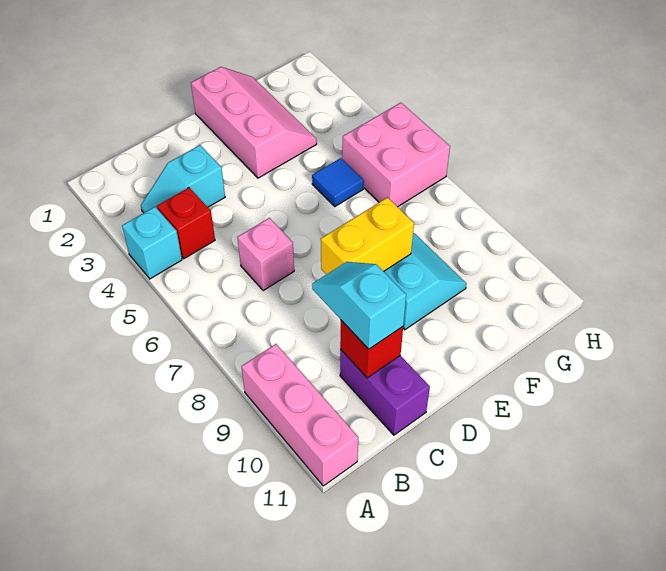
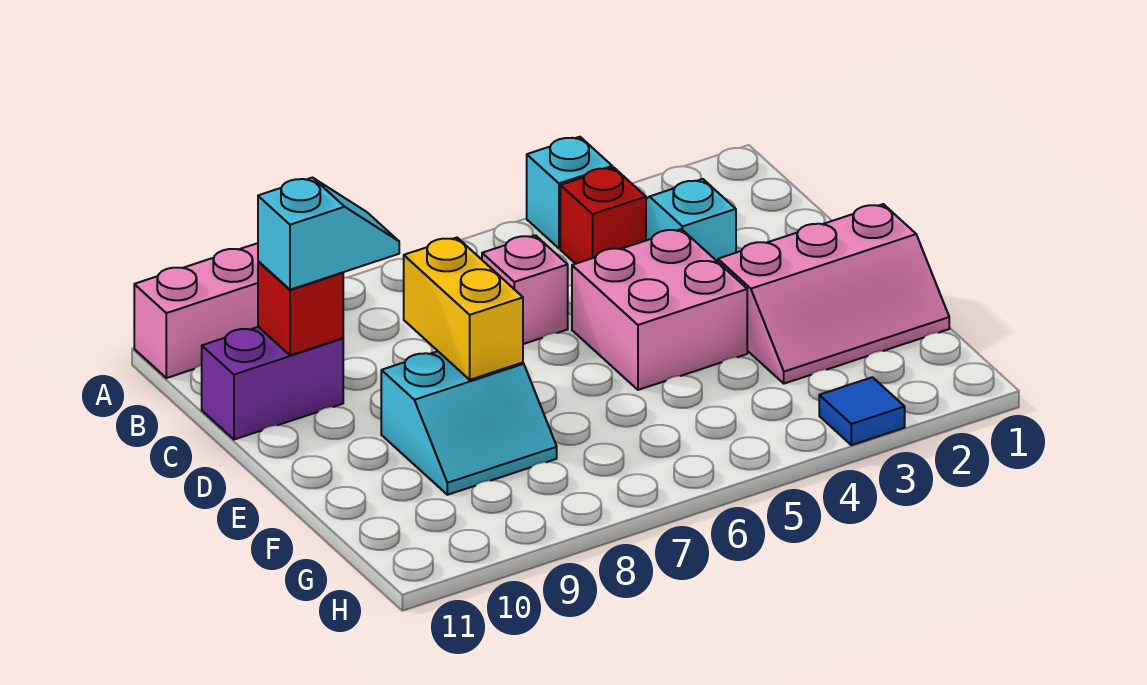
blue 1x1 tile [312,158,364,206] -> blue 1x1 tile moved to [819,377,905,445]
pink 2x2 brick [342,103,450,207] -> pink 2x2 brick moved to [572,229,747,390]

